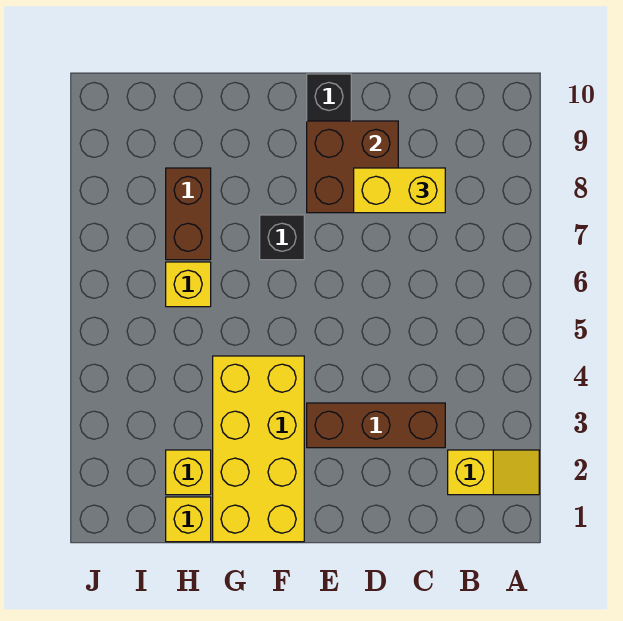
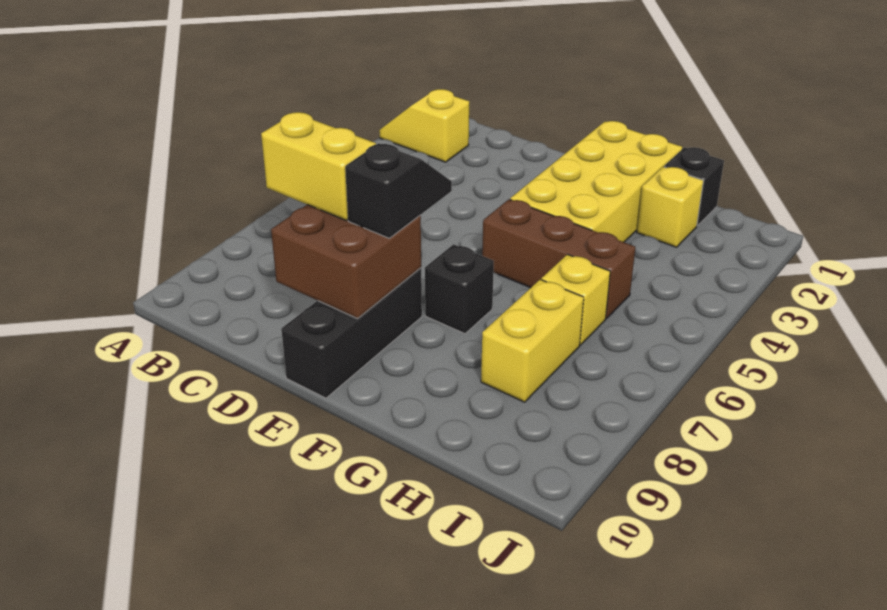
brown 1x3 brick [307,403,445,448] -> brown 1x3 brick moved to [482,199,635,319]
none -> black 1x2 slope [345,143,452,238]
yellow 1x1 brick [166,497,211,542] -> black 1x1 brick [664,147,724,226]
brown 1x2 brick [166,168,211,260] -> yellow 1x2 brick [481,279,584,402]

